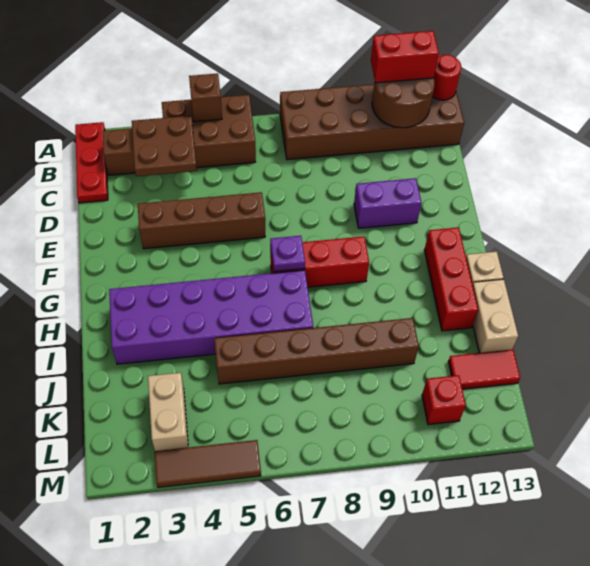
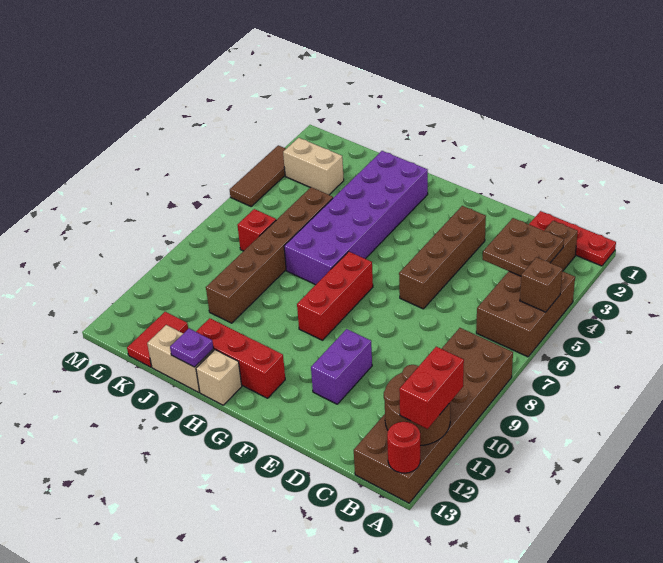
purple 1x1 plate [270,236,305,271] -> purple 1x1 plate moved to [170,329,214,367]
red 1x1 brick [422,375,466,425] -> red 1x1 brick moved to [238,209,276,251]

